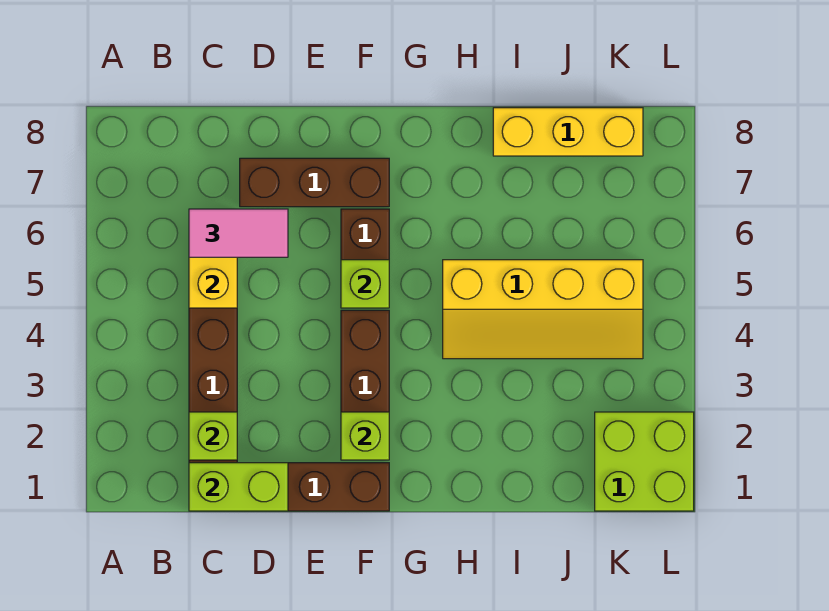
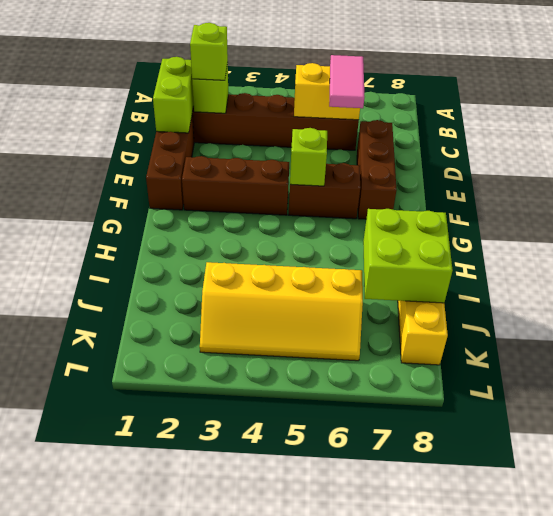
lime 1x1 brick [341,412,389,460] -> lime 1x1 brick moved to [190,23,228,80]
yellow 2x4 slope [443,260,643,359] -> yellow 2x4 slope turned to [200,262,363,361]
lime 2x2 brick [595,412,694,511] -> lime 2x2 brick moved to [363,209,453,303]

